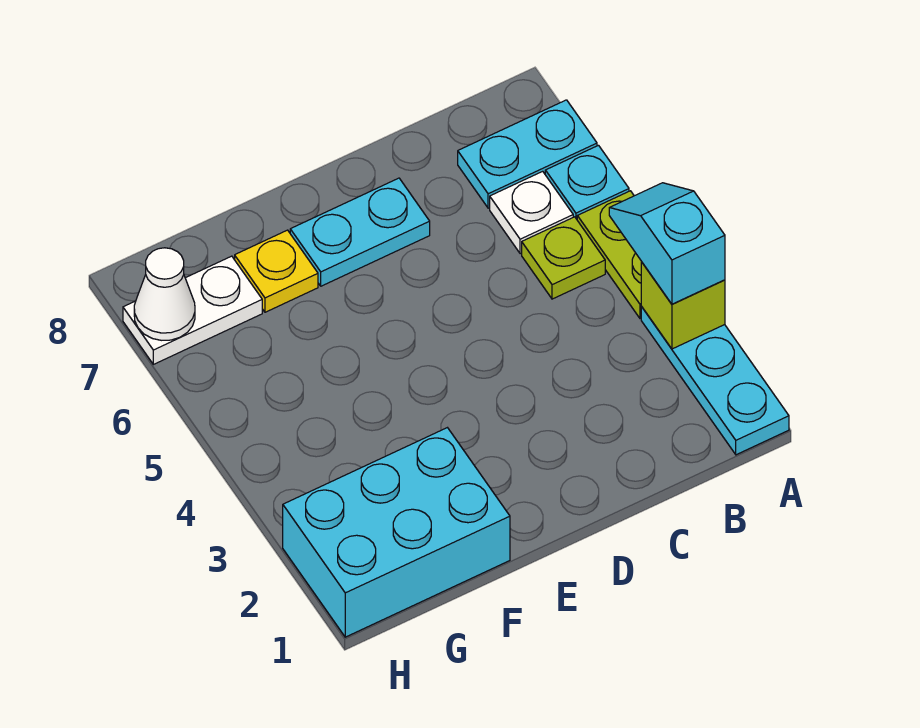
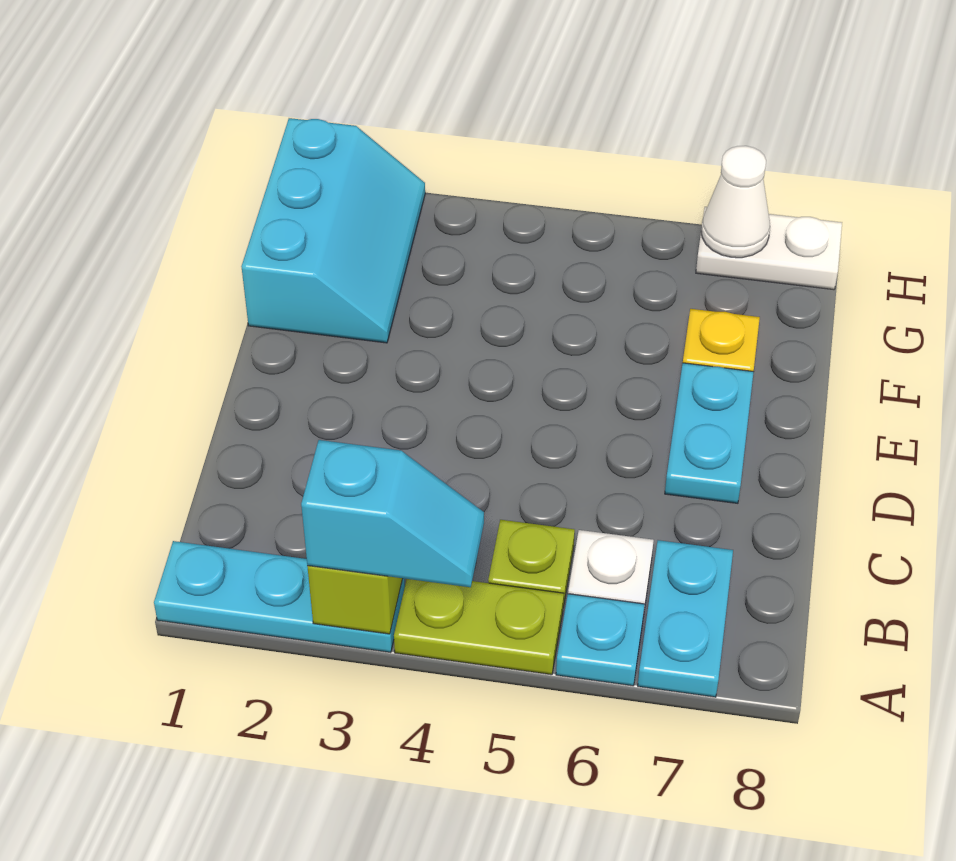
cyan 2x3 brick [283,428,510,637] -> cyan 2x3 slope [241,118,425,343]
white 1x2 plate [123,256,262,364] -> white 1x2 plate turned to [696,207,842,290]

